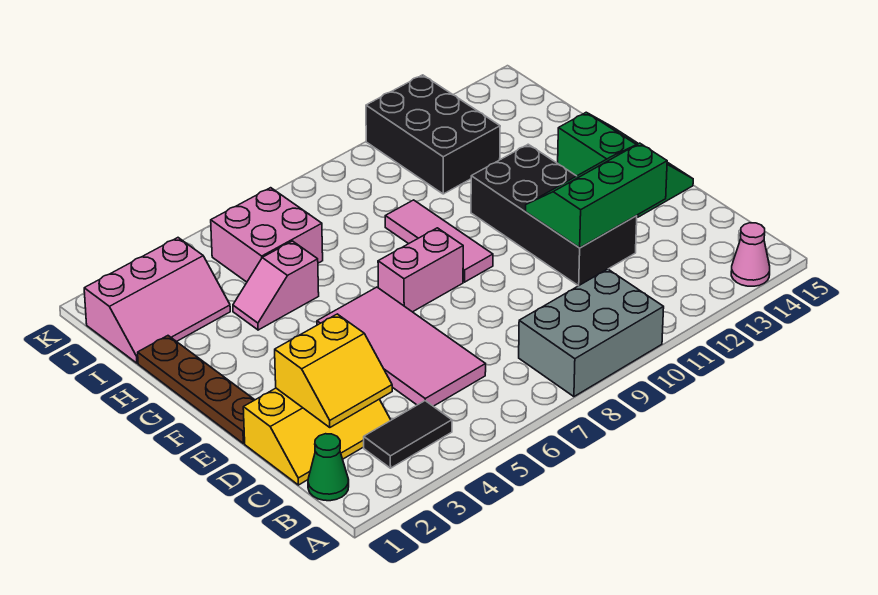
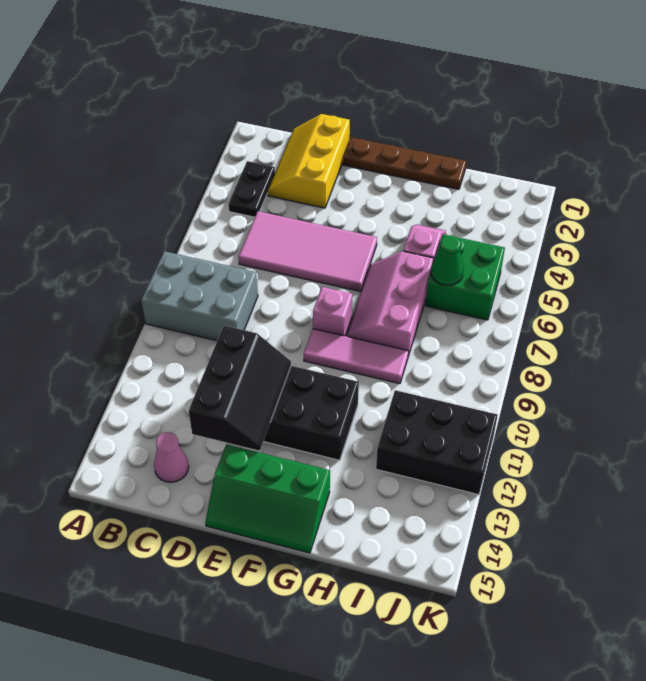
grey 2x3 brick [519,269,664,397] -> grey 2x3 brick turned to [141,251,258,341]
pink 1x1 cone [731,223,770,286] -> pink 1x1 cone moved to [154,432,189,482]
green 1x1 cone [308,434,349,501] -> green 1x1 cone moved to [431,235,463,286]
black 1x2 tile [364,401,452,468] -> black 1x2 plate [228,161,275,217]
yellow 2x2 slope [275,314,392,428] -> none
green 2x3 slope [526,143,667,248] -> black 2x3 slope [189,326,291,451]
pink 1x2 brick [378,228,463,312] -> pink 1x1 brick [313,287,353,336]
pink 2x3 slope [84,238,230,363] -> pink 2x3 slope moved to [346,251,434,356]
pink 2x2 brick [211,188,323,282] -> green 2x2 brick [425,234,505,320]

